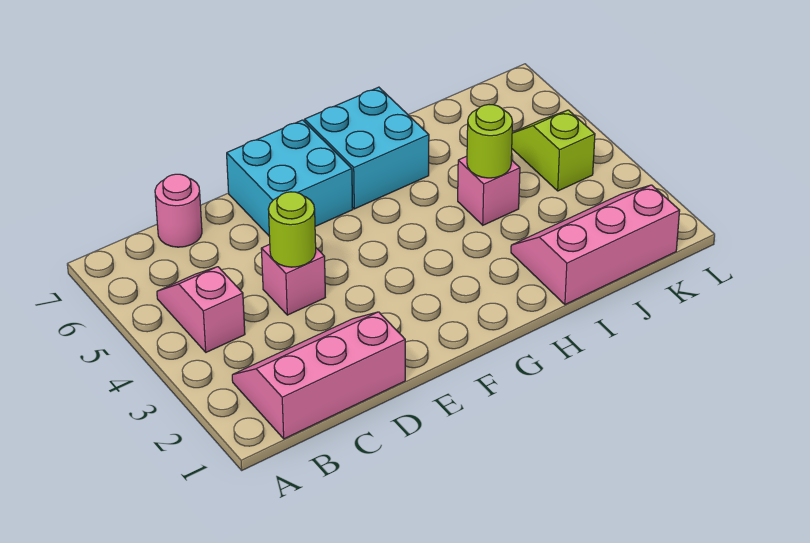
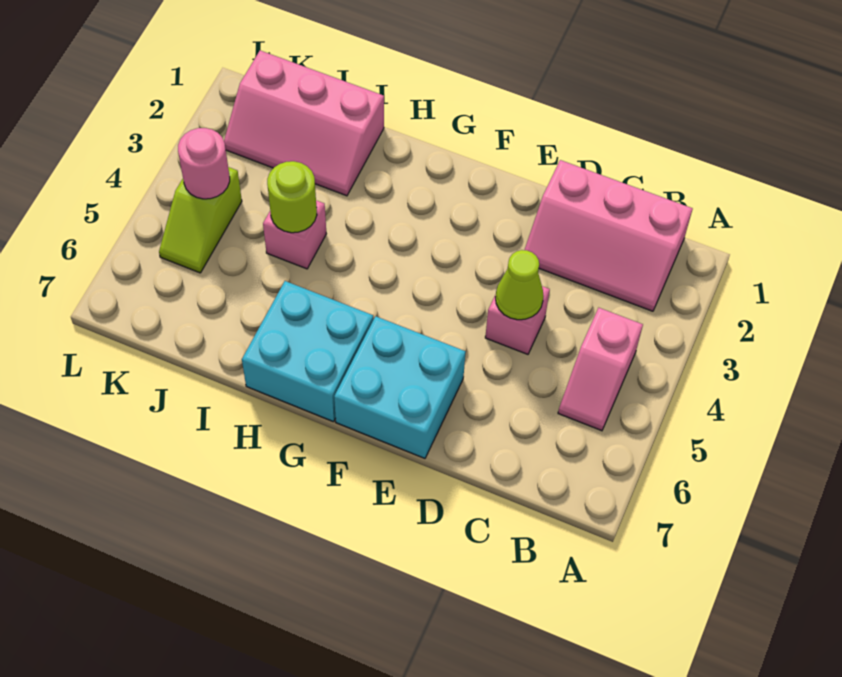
pink 1x1 round brick [155,174,202,247] -> pink 1x1 round brick moved to [178,128,230,199]
lime 1x1 round brick [268,192,316,267] -> lime 1x1 cone [496,250,544,320]

